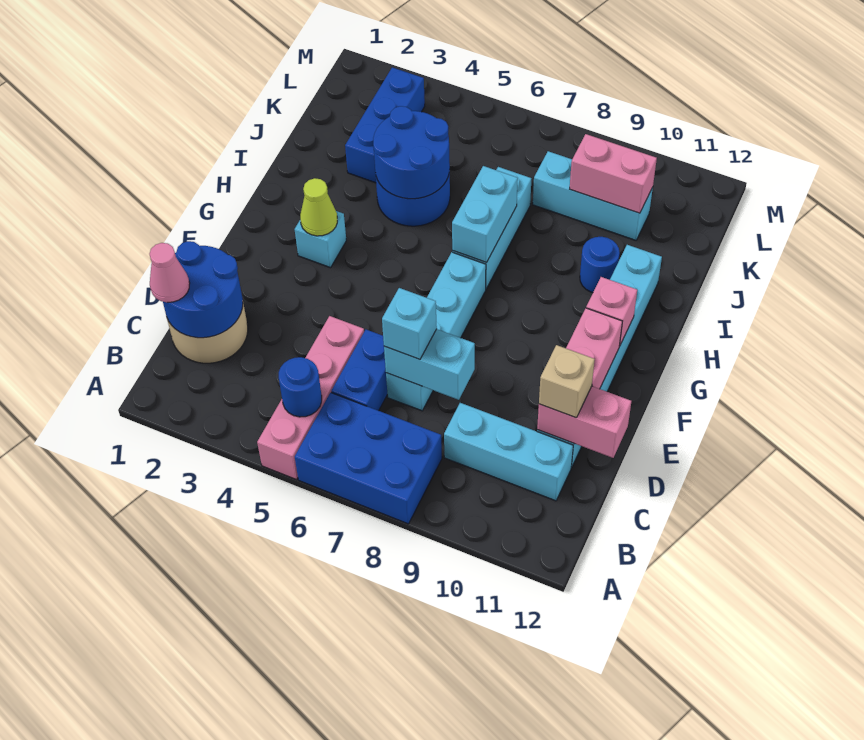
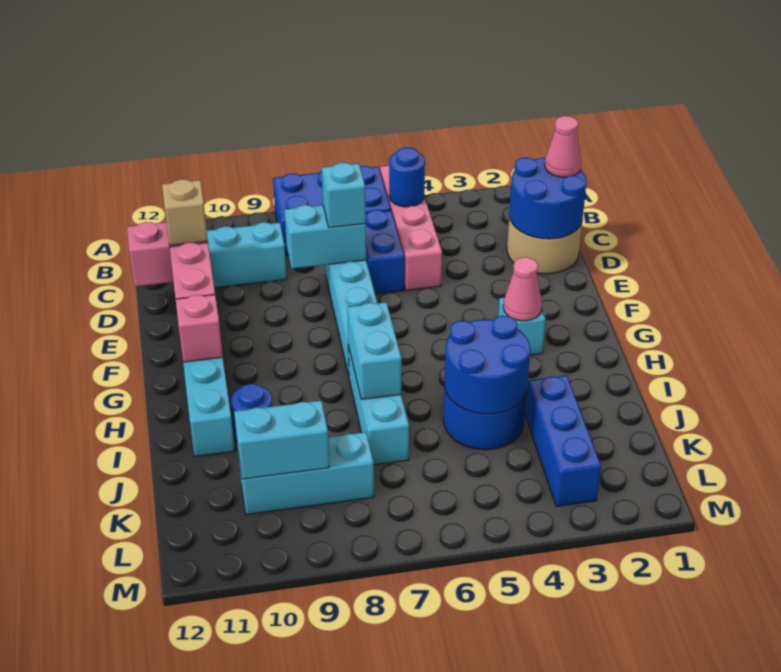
lime 1x1 cone [300,178,337,236] -> pink 1x1 cone [503,257,542,321]
pink 1x2 brick [570,134,657,213] -> cyan 1x2 brick [234,400,329,479]

